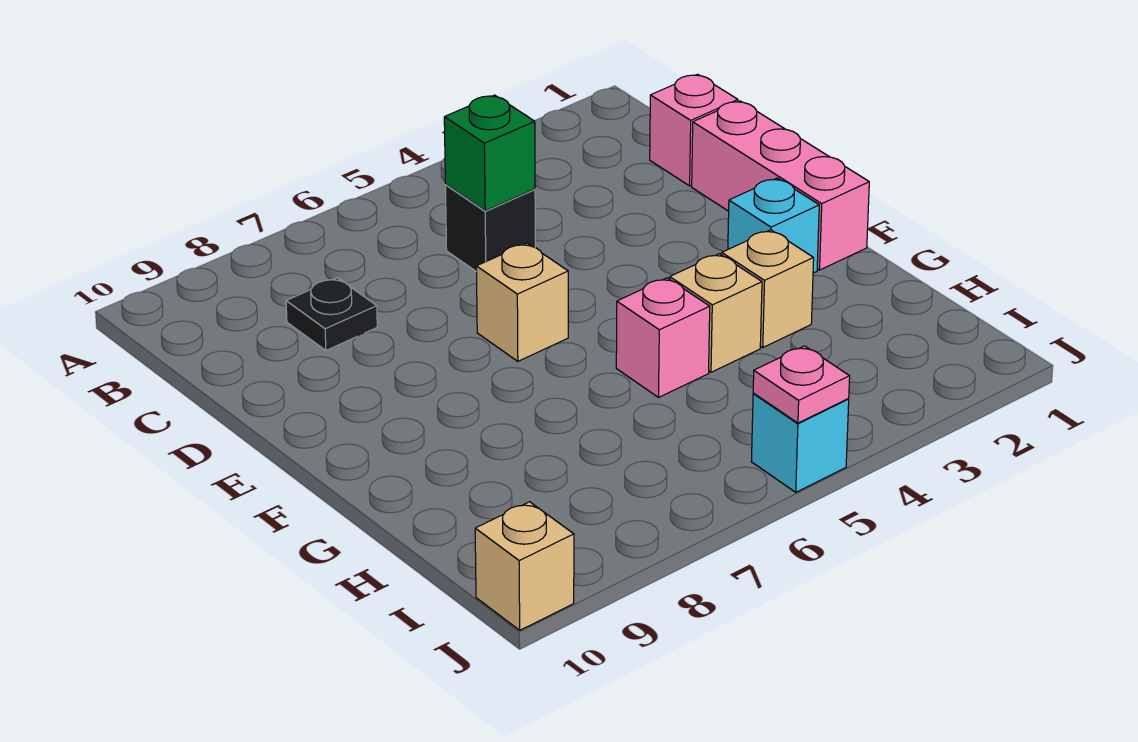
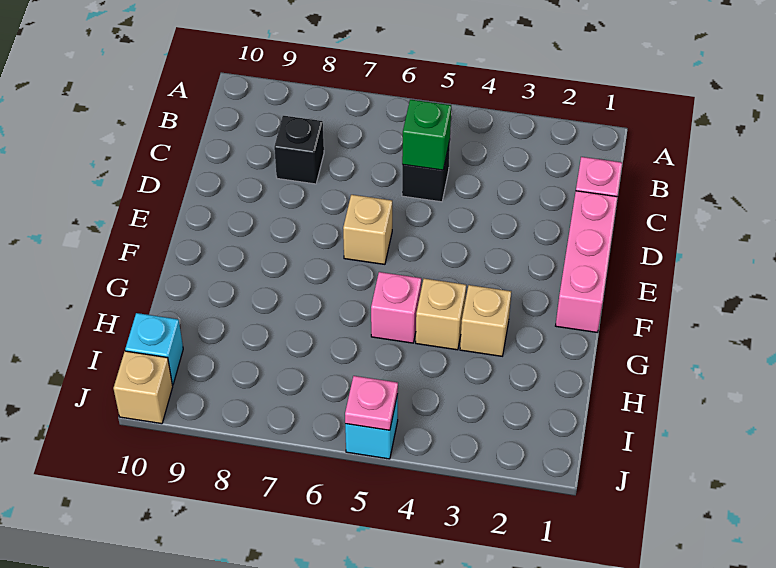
black 1x1 plate [286,278,377,350] -> black 1x1 brick [274,116,324,184]
cyan 1x1 brick [728,178,819,273] -> cyan 1x1 brick moved to [125,313,183,385]

